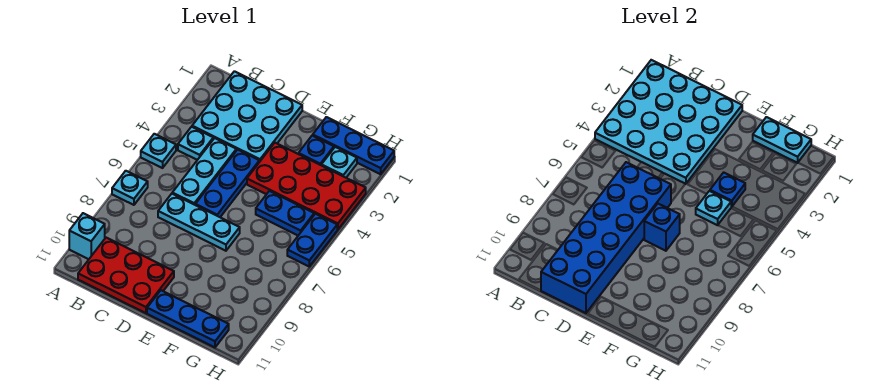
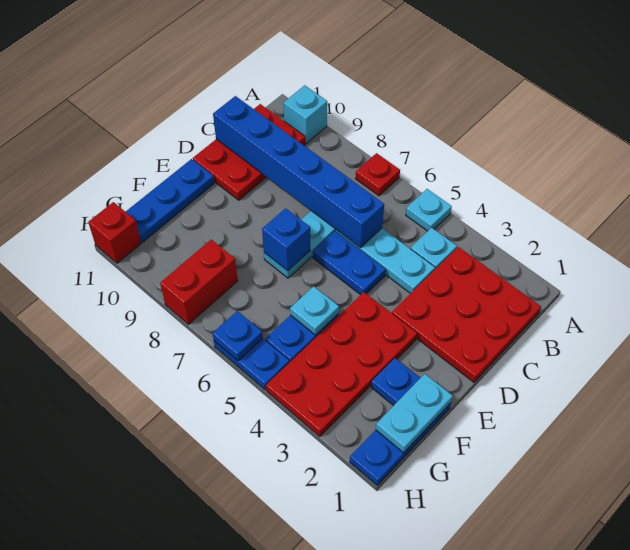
cyan 4x4 plate [595,60,742,184] -> none
cyan 1x1 plate [112,171,148,205] -> red 1x1 plate [356,153,400,196]
cyan 3x3 plate [192,71,302,162] -> red 3x3 plate [392,247,541,382]
blue 2x6 brick [541,162,671,313] -> blue 1x6 brick [213,96,384,248]
blue 1x3 plate [195,150,259,217] -> blue 1x2 plate [313,231,386,295]
blue 1x1 plate [710,172,745,207] -> blue 1x1 plate moved to [213,311,263,361]
cyan 1x1 plate [321,147,357,178] -> none
none -> red 1x2 brick [160,240,238,324]
none -> red 1x1 brick [88,202,141,263]

